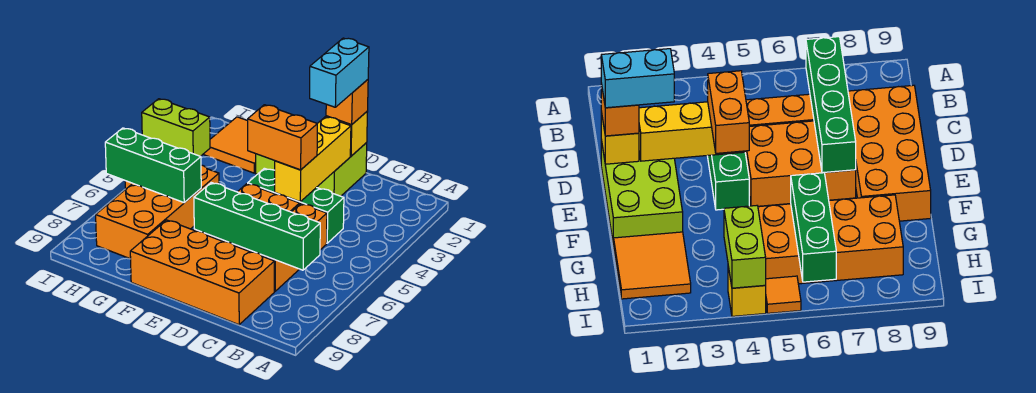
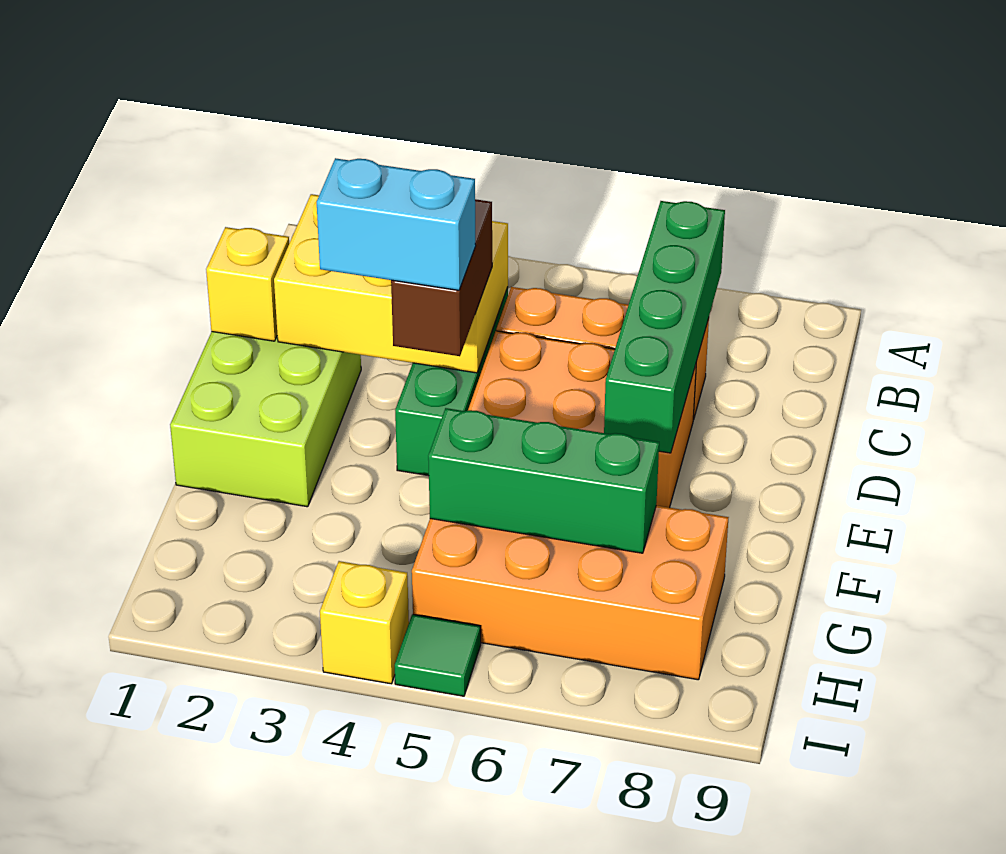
orange 2x4 brick [130,220,274,325] -> none
orange 1x1 brick [326,80,368,125] -> none
cyan 1x2 brick [310,38,369,107] -> cyan 1x2 brick moved to [317,158,476,290]
yellow 1x3 brick [275,117,351,202] -> yellow 2x3 brick [274,194,508,373]
orange 1x2 brick [248,105,317,170] -> brown 1x2 brick [391,199,492,356]
orange 2x2 tile [204,117,256,173] -> none
green 1x3 brick [105,128,201,203] -> green 1x3 brick turned to [428,408,659,553]
lime 1x2 brick [142,99,210,156] -> none
orange 1x1 tile [765,276,801,313] -> green 1x1 tile [395,614,481,696]

